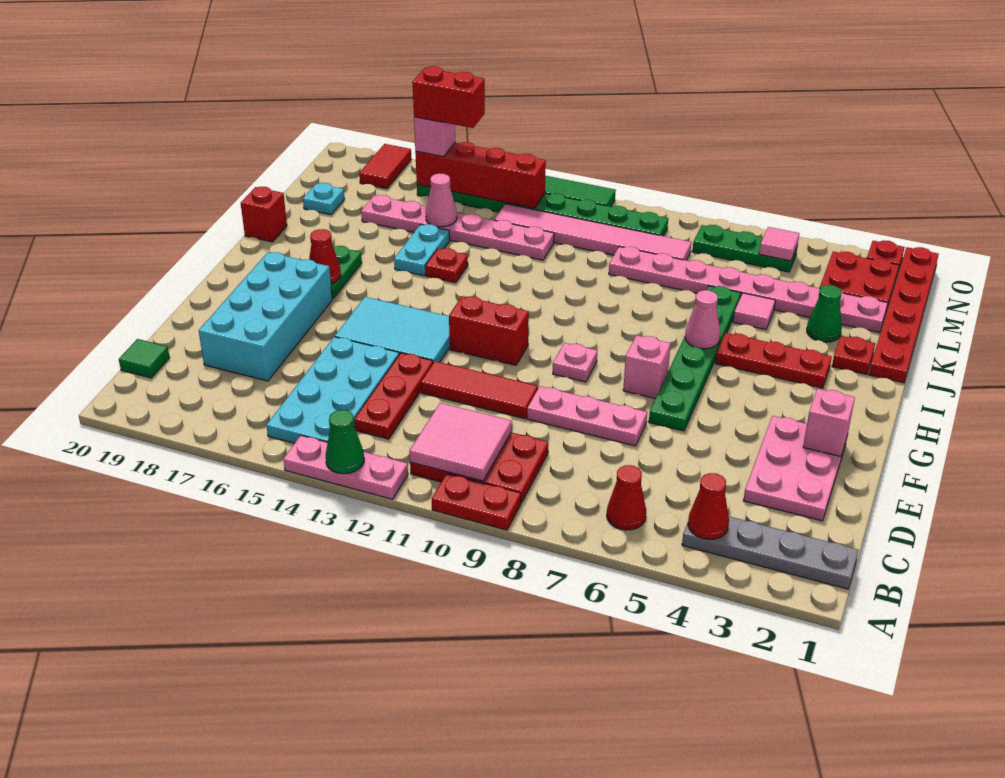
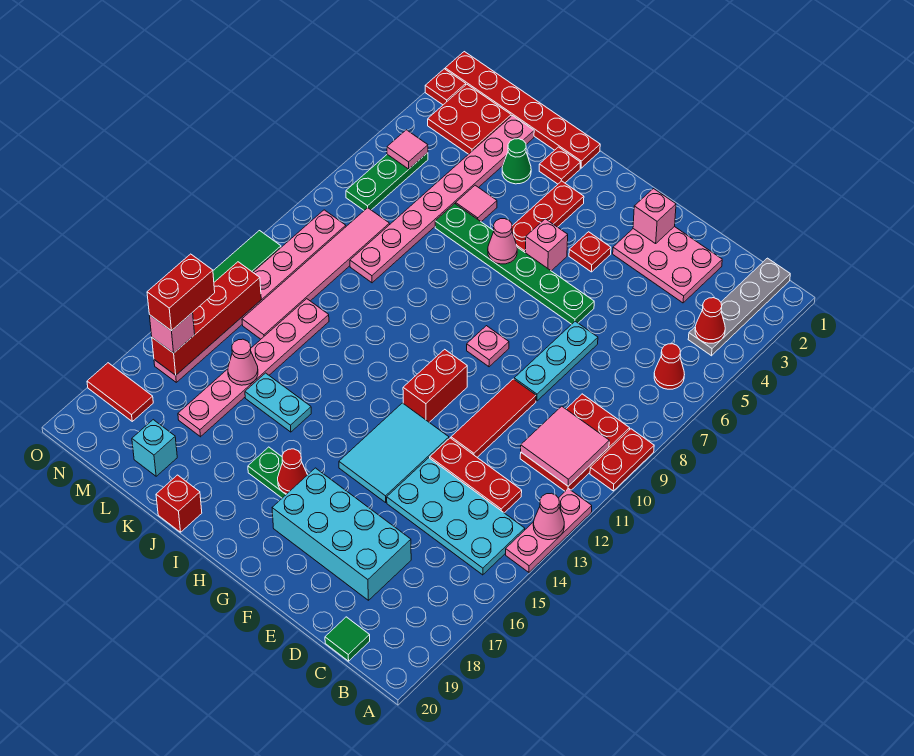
green 1x1 cone [326,410,364,474] -> pink 1x1 cone [533,493,564,540]
pink 1x3 plate [527,386,647,446] -> cyan 1x3 plate [514,321,598,401]
pink 1x1 brick [623,335,671,398] -> pink 1x1 brick moved to [525,219,568,271]
red 1x1 plate [425,248,468,283] -> red 1x1 plate moved to [569,232,611,272]
cyan 1x1 plate [303,183,344,215] -> cyan 1x1 brick [132,420,177,476]
green 1x8 plate [417,185,668,236] -> pink 1x8 plate [154,210,346,382]

